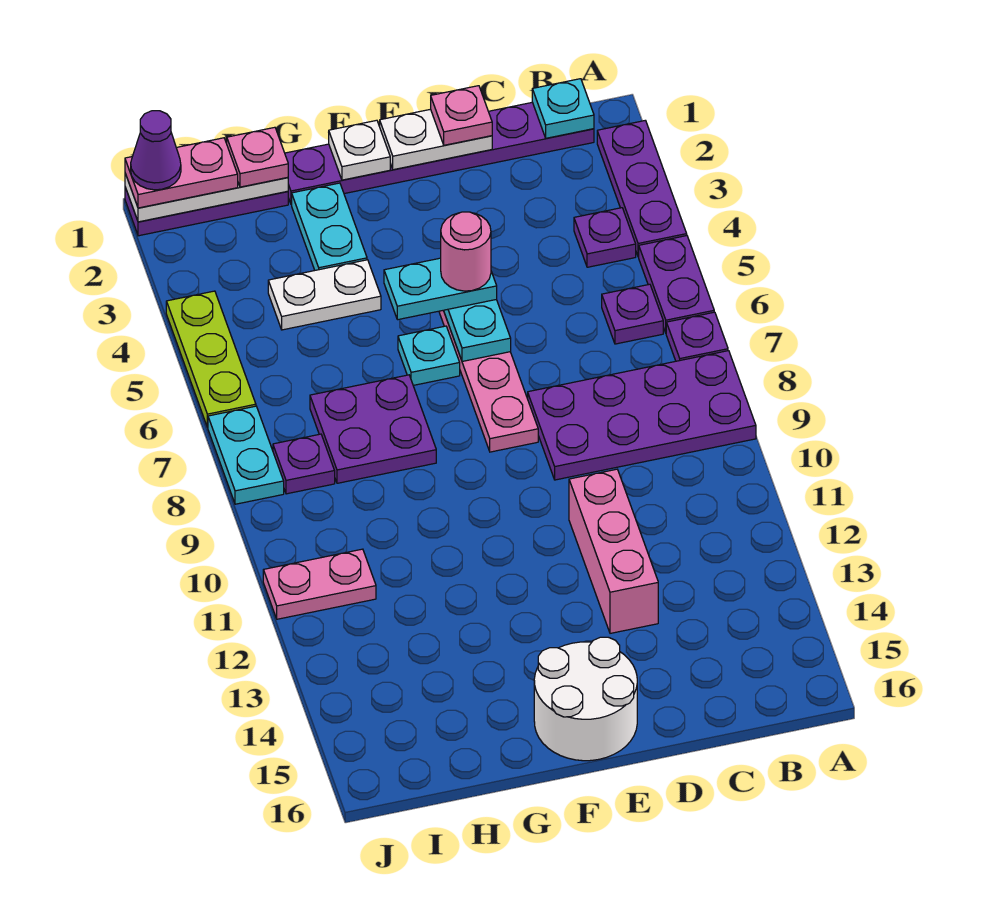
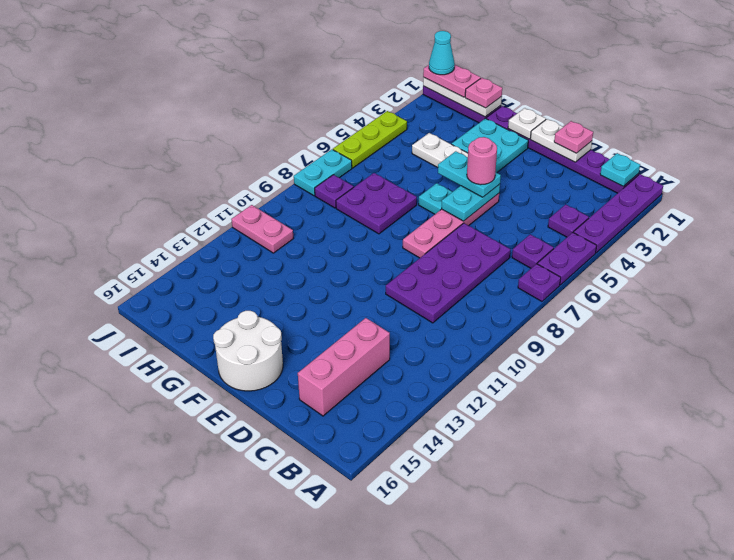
purple 1x3 plate [597,120,687,257] -> purple 1x4 plate [573,174,663,253]
purple 2x4 plate [528,351,756,480] -> purple 2x4 plate turned to [386,223,511,323]
pink 1x3 brick [569,469,658,633] -> pink 1x3 brick moved to [298,318,390,416]
cyan 1x2 plate [292,183,367,270] -> cyan 2x2 plate [452,118,528,173]
purple 1x1 cone [131,111,181,190] -> cyan 1x1 cone [429,31,455,75]

